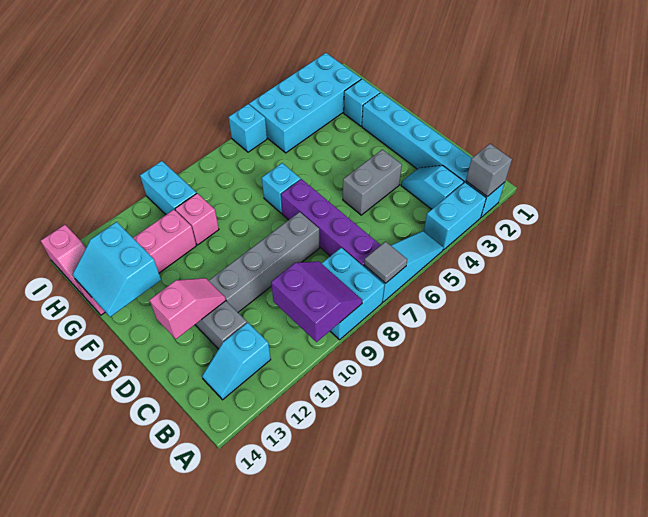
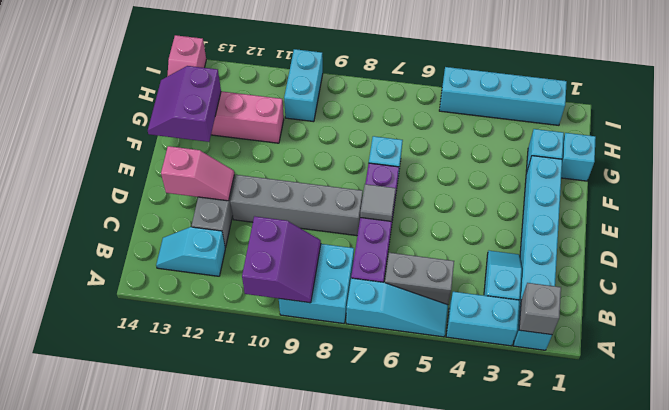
grey 1x1 tile [364,242,407,283] -> grey 1x1 tile moved to [360,184,396,221]
grey 1x2 brick [343,150,402,215] -> grey 1x2 brick moved to [385,253,454,305]
cyan 2x2 slope [73,222,161,317] -> purple 2x2 slope [148,66,221,142]
pink 1x1 brick [175,193,219,245] -> none
cyan 2x4 brick [249,53,361,153] -> cyan 1x4 brick [439,67,567,125]
cyan 1x1 brick [229,104,267,152] -> cyan 1x1 brick moved to [561,133,596,181]

